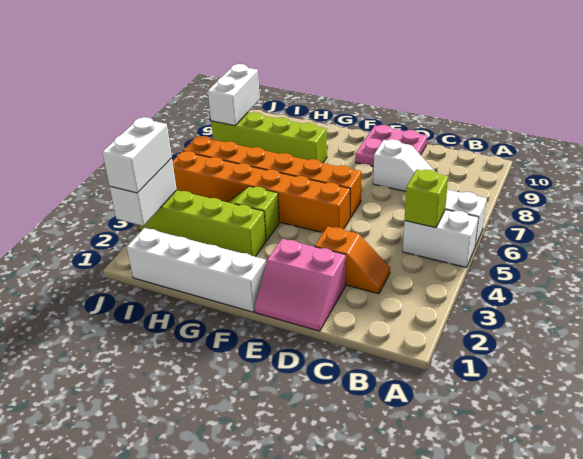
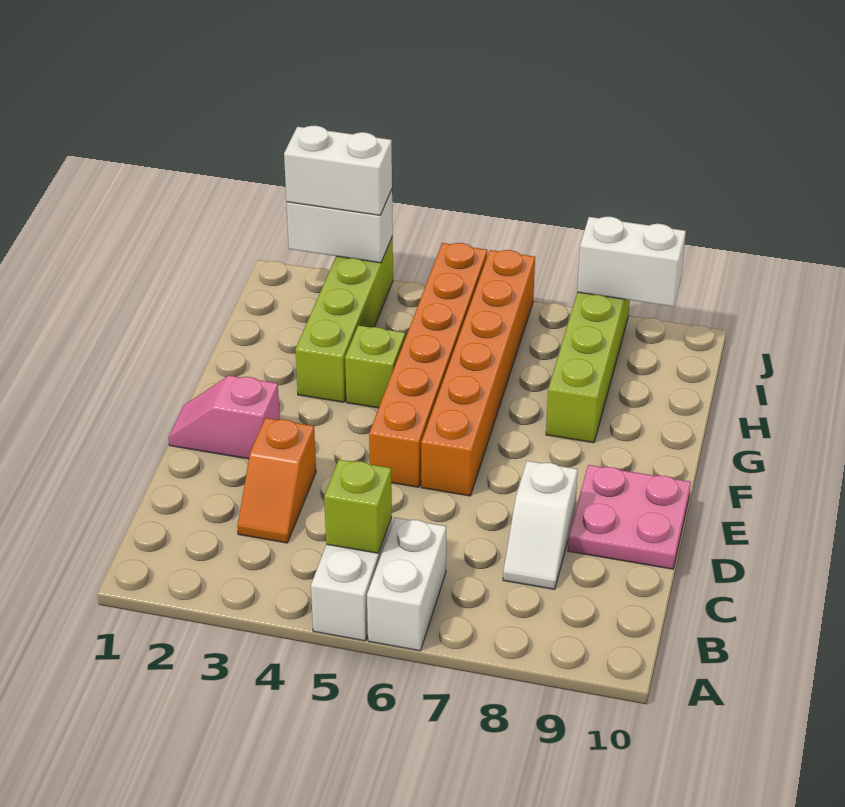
pink 2x2 slope [255,239,346,331] -> pink 1x2 slope [168,376,280,459]
white 1x4 brick [127,228,266,312] -> none

